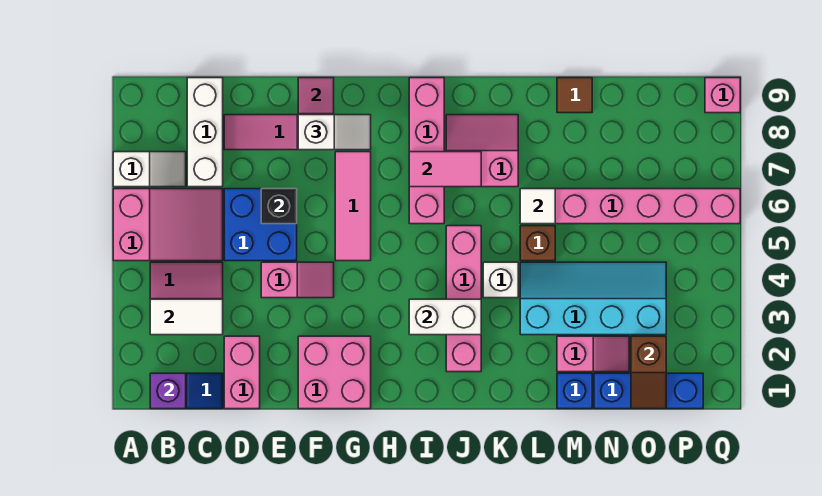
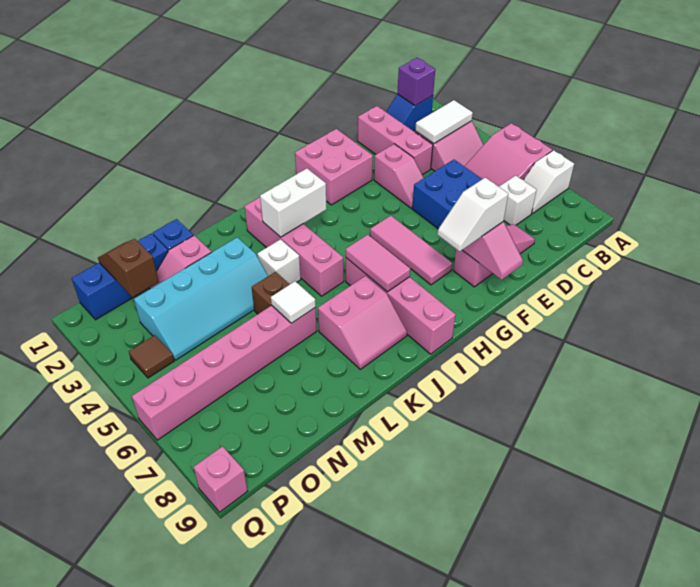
white 1x3 brick [187,78,223,187] -> white 1x1 brick [499,176,536,225]
pink 1x2 brick [224,336,260,409] -> pink 1x3 brick [358,106,433,175]
pink 1x2 slope [261,262,334,298] -> pink 1x2 slope turned to [374,144,424,208]
black 1x1 brick [261,189,297,224] -> none
pink 1x2 tile [409,152,481,187] -> pink 1x2 tile turned to [346,235,410,292]
brown 1x1 tile [557,78,592,113] -> brown 1x1 tile moved to [129,335,174,378]

